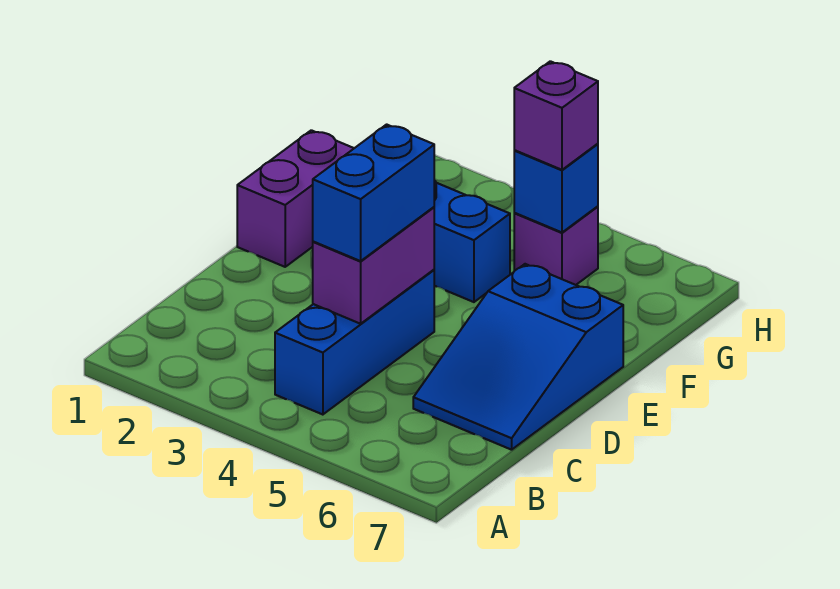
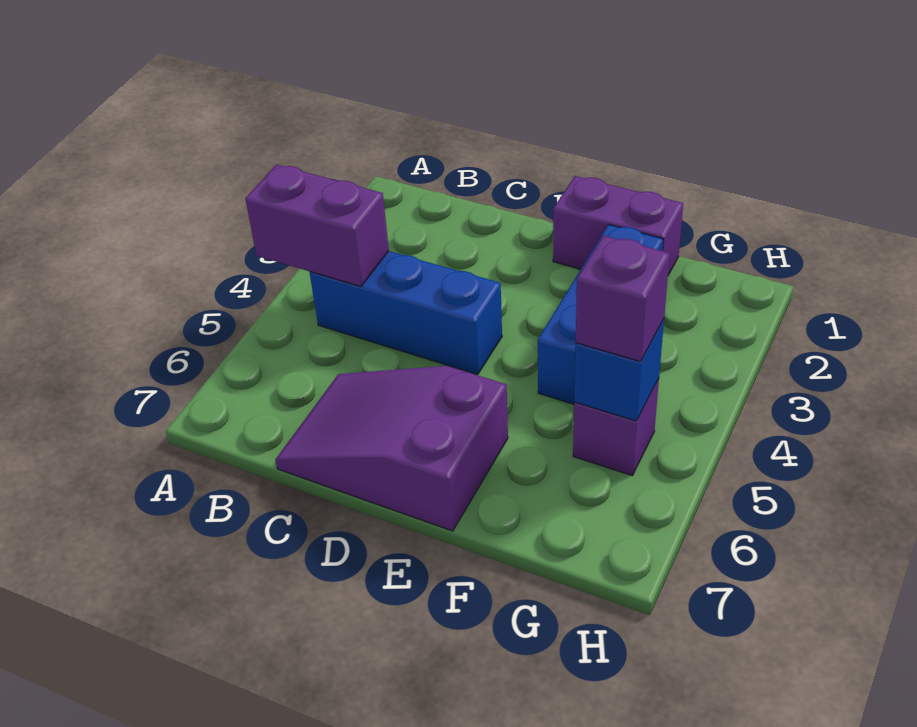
purple 1x2 brick [313,207,434,324] -> purple 1x2 brick moved to [245,165,389,286]
blue 1x2 brick [313,124,434,261] -> none
blue 2x3 slope [413,264,623,450] -> purple 2x3 slope [275,366,508,531]

